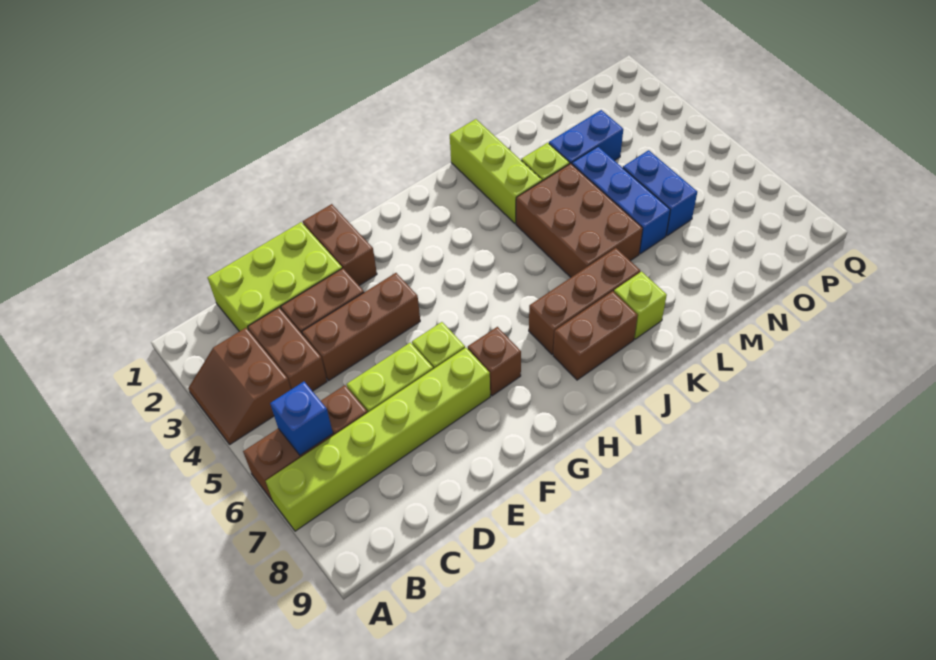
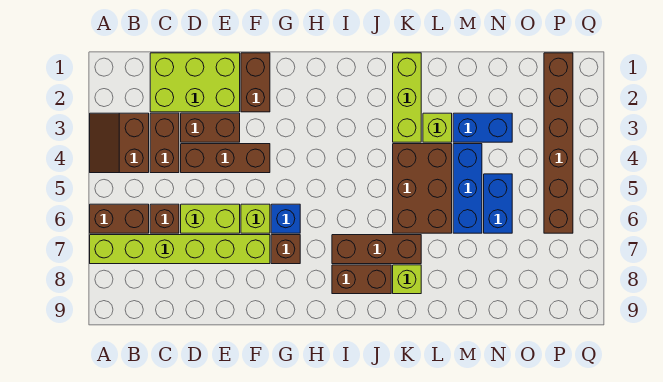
blue 1x1 brick [270,382,333,455] -> blue 1x1 brick moved to [271,204,300,233]
none -> brown 1x6 brick [544,53,573,233]

